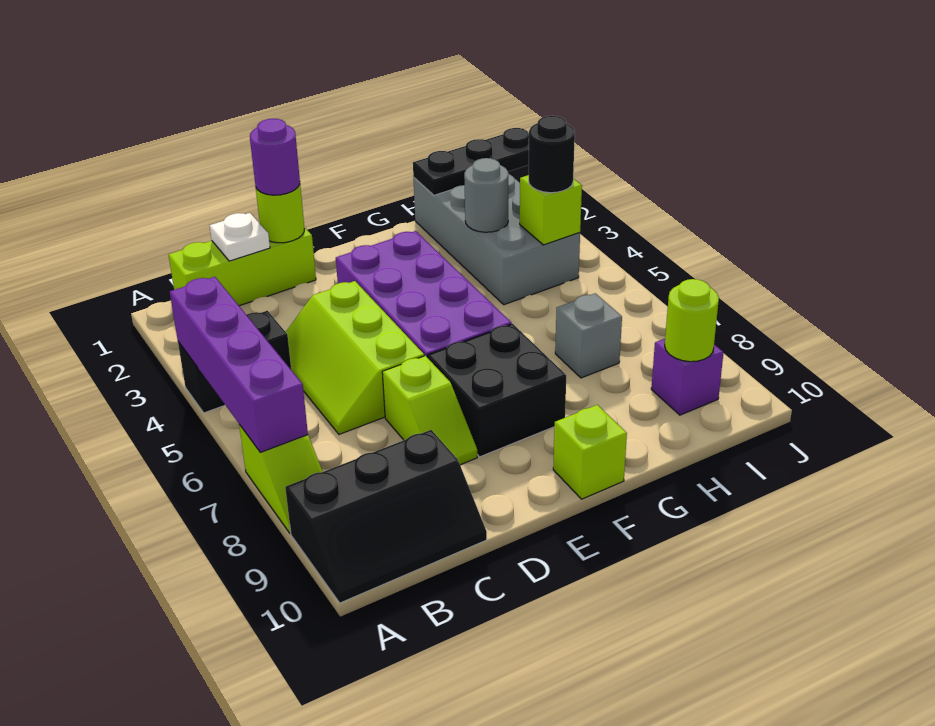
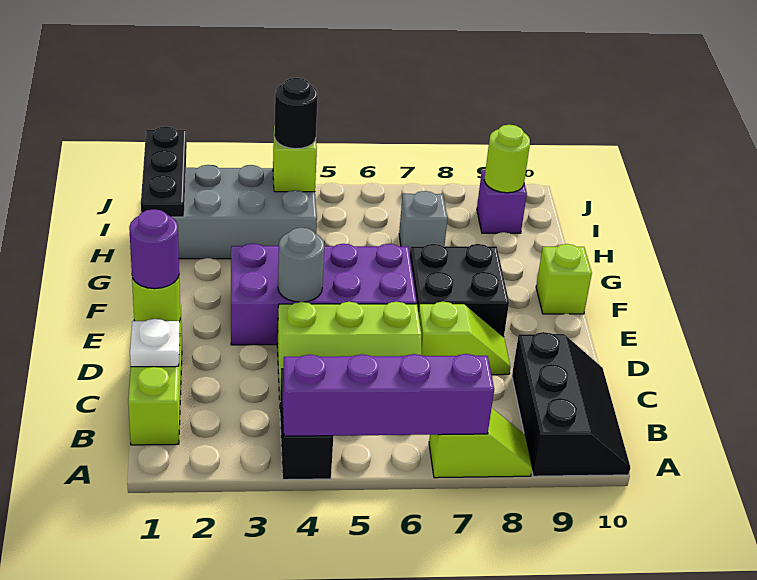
grey 1x1 round brick [464,158,508,232] -> grey 1x1 round brick moved to [278,227,324,302]

